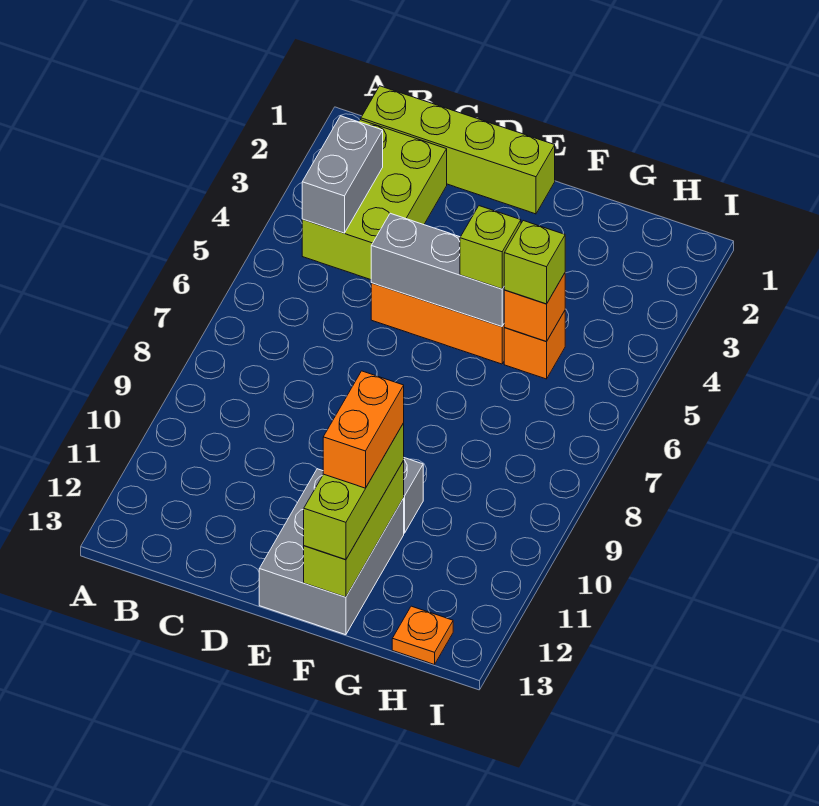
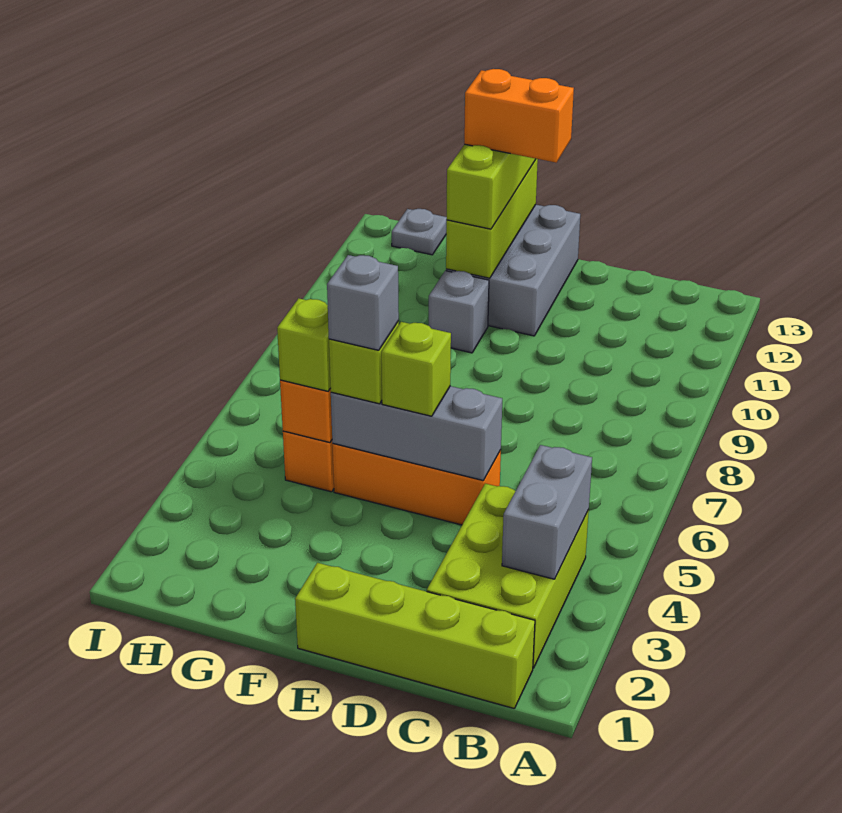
none -> lime 1x1 brick [381,322,451,416]
none -> grey 1x1 brick [327,255,399,350]
orange 1x2 brick [323,371,404,488] -> orange 1x2 brick turned to [464,69,574,163]
orange 1x1 plate [392,606,453,665] -> grey 1x1 plate [392,209,447,255]

